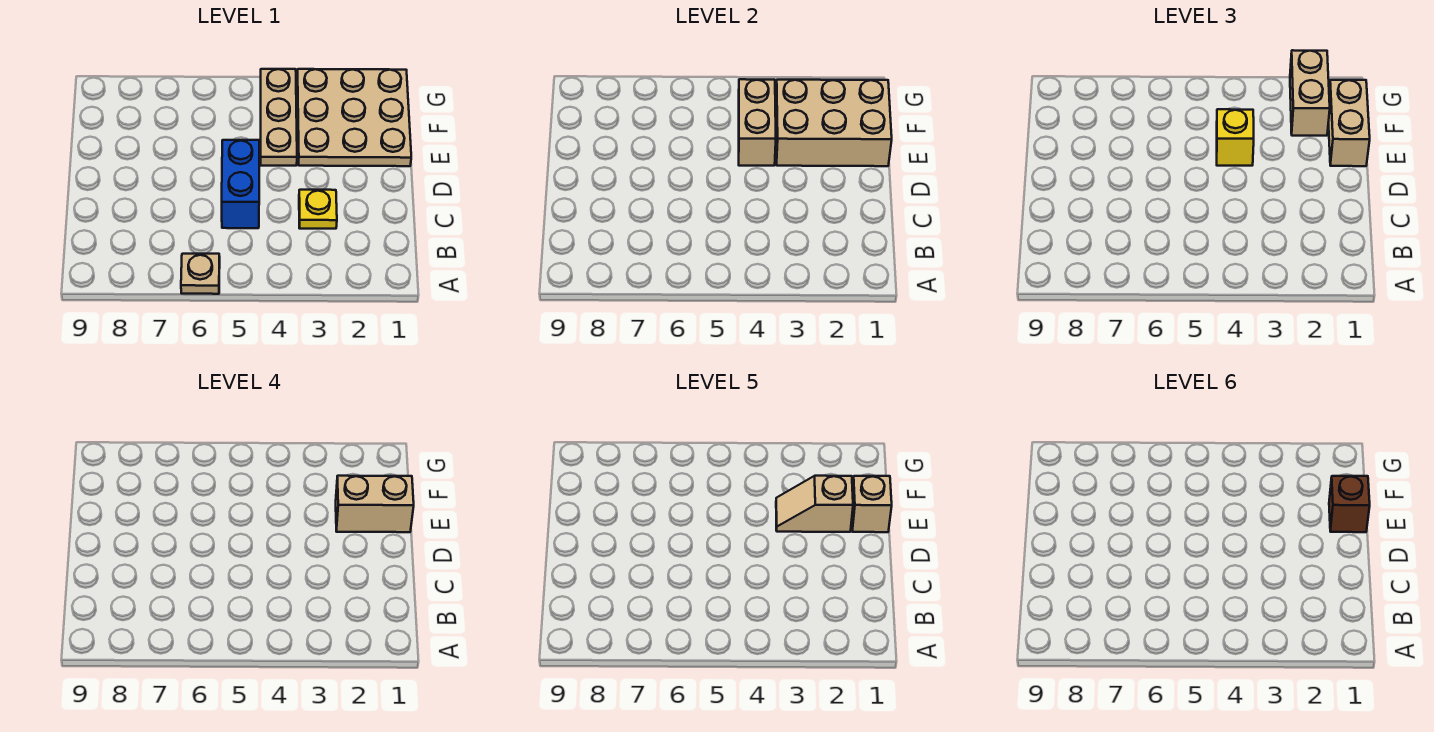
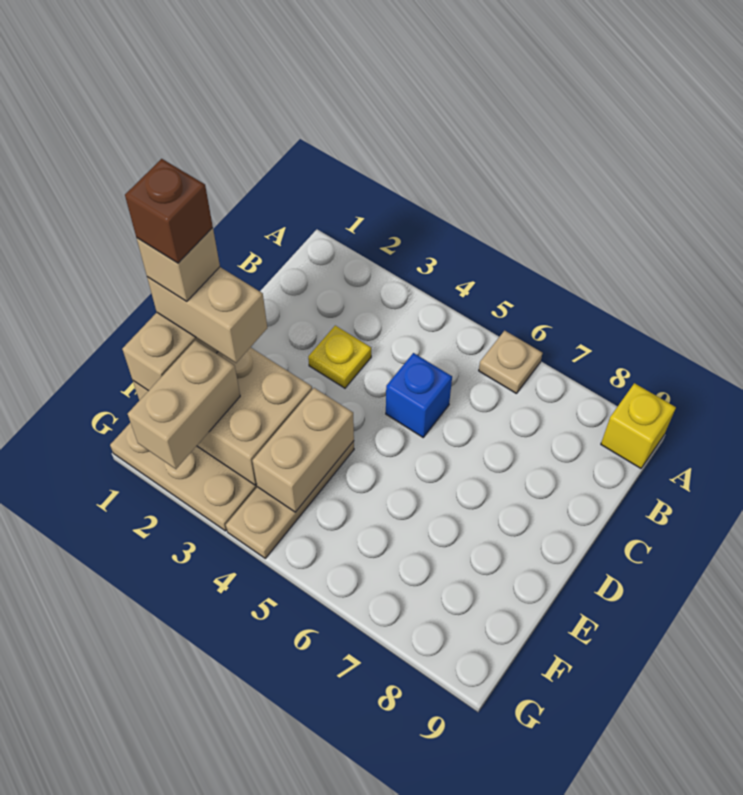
blue 1x2 brick [222,140,259,228] -> blue 1x1 brick [386,353,452,437]
tan 1x2 slope [776,476,853,532] -> none
yellow 1x1 brick [1217,109,1254,166] -> yellow 1x1 brick moved to [601,383,676,468]

